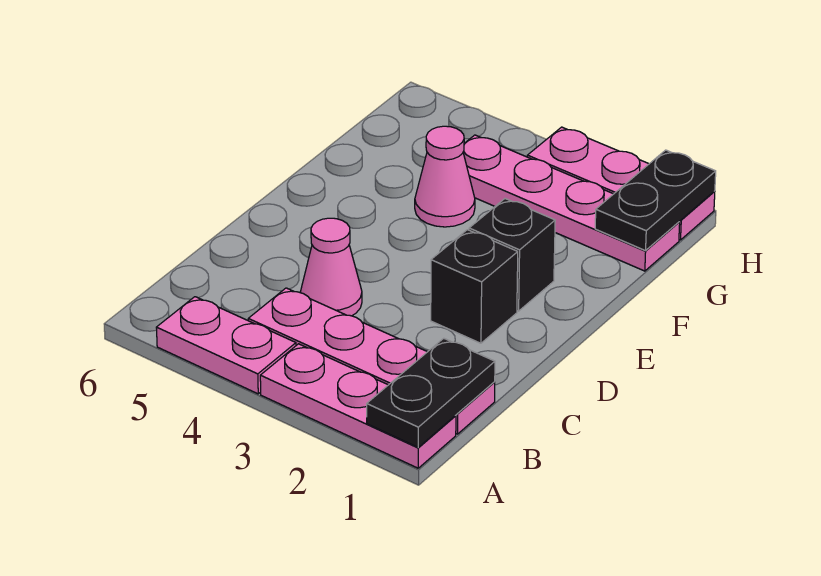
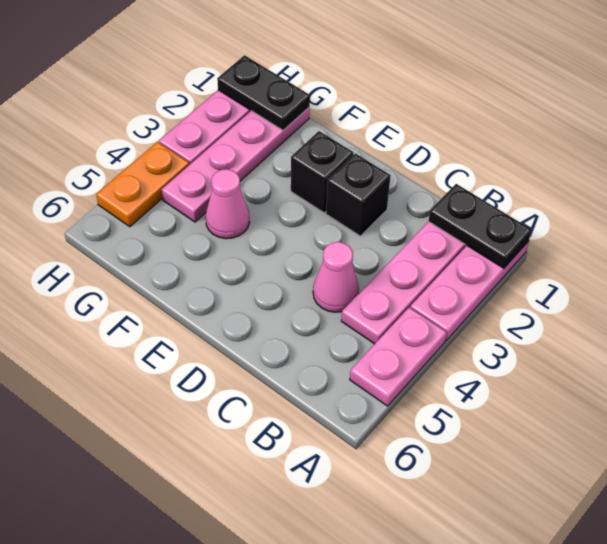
none -> orange 1x2 plate [96,142,189,227]

